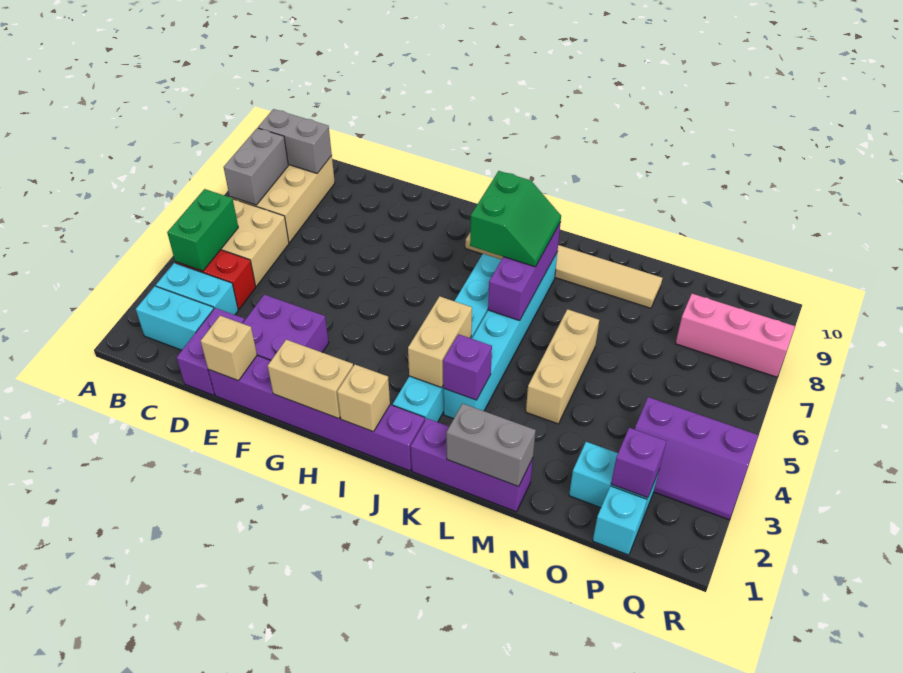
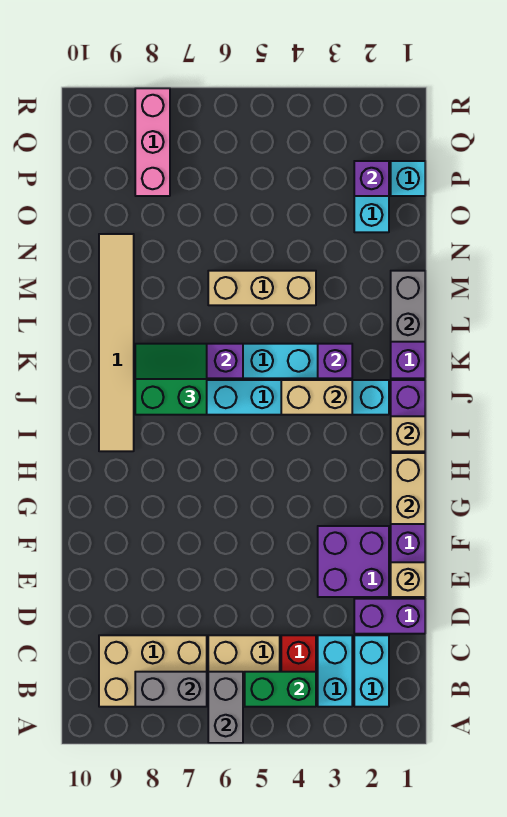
grey 1x2 brick [258,109,332,173] -> grey 1x2 brick moved to [208,672,243,743]
purple 2x3 slope [635,397,759,520] -> none

